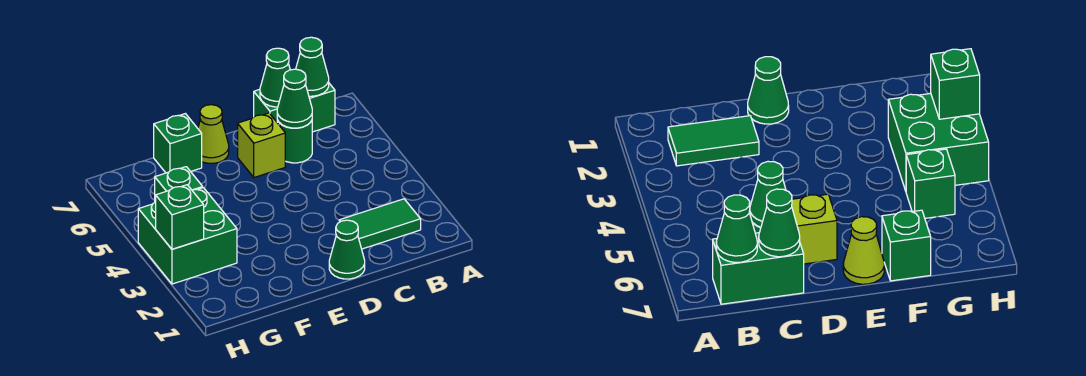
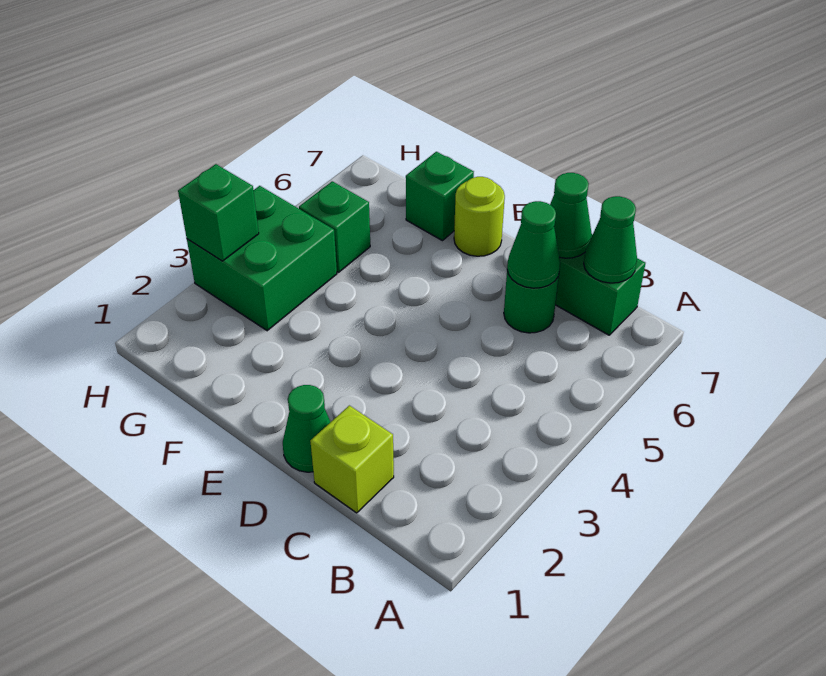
green 1x2 tile [339,199,421,249] -> none
lime 1x1 brick [238,113,285,177] -> lime 1x1 brick moved to [310,406,394,513]
lime 1x1 cone [198,105,229,163] -> lime 1x1 round brick [454,177,505,256]

